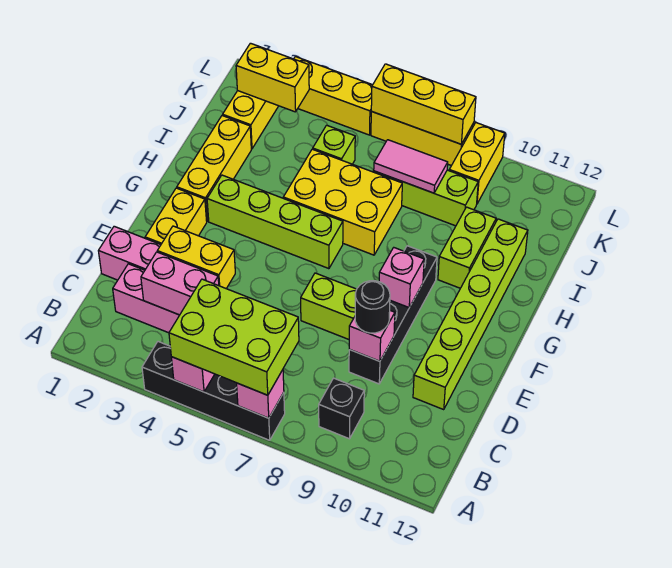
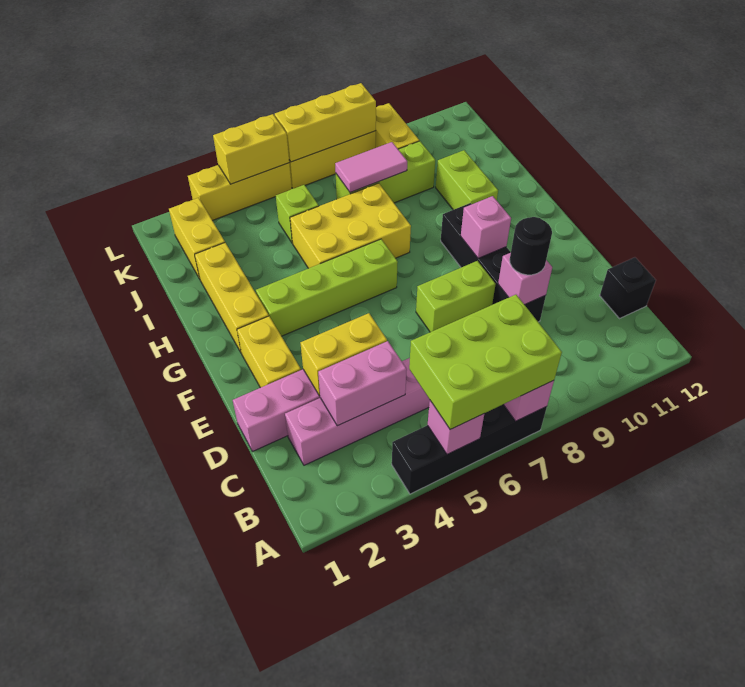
black 1x1 brick [319,378,364,439] -> black 1x1 brick moved to [600,257,656,318]
lime 1x6 brick [413,219,528,409] -> none
yellow 1x2 brick [236,43,309,112] -> yellow 1x2 brick moved to [213,114,289,184]

